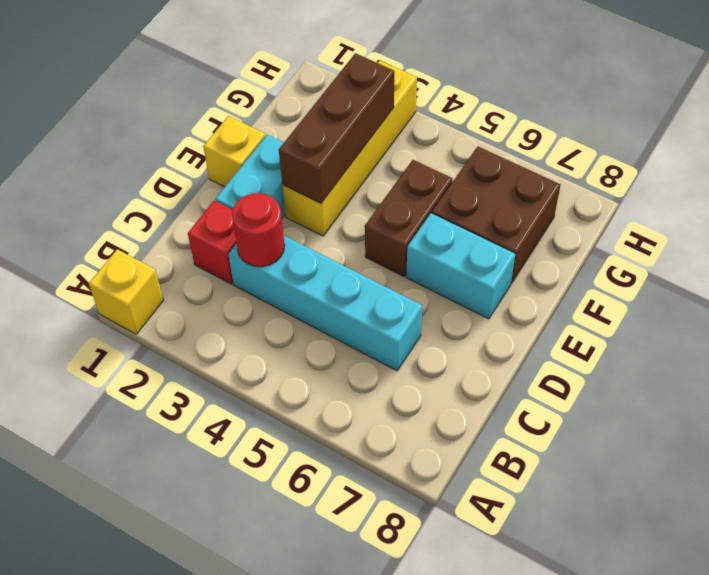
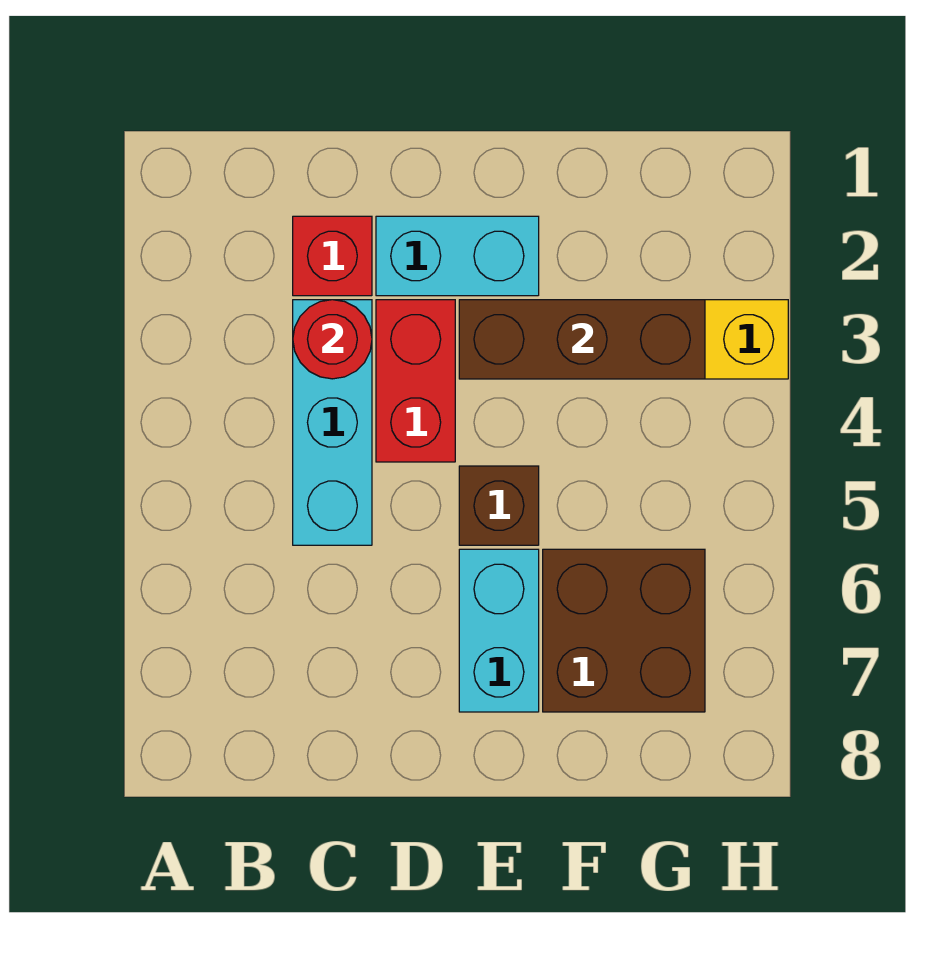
yellow 1x1 brick [89,249,163,334] -> none
cyan 1x4 brick [228,236,422,371] -> cyan 1x3 brick [293,300,372,545]
none -> red 1x2 brick [376,300,455,462]
yellow 1x1 brick [203,116,266,187] -> none
brown 1x2 brick [365,160,452,276] -> brown 1x1 brick [459,466,539,545]

